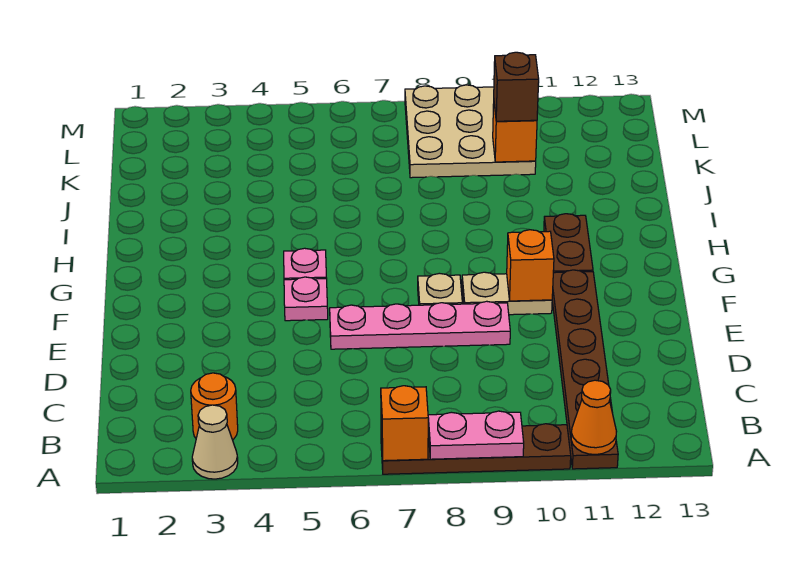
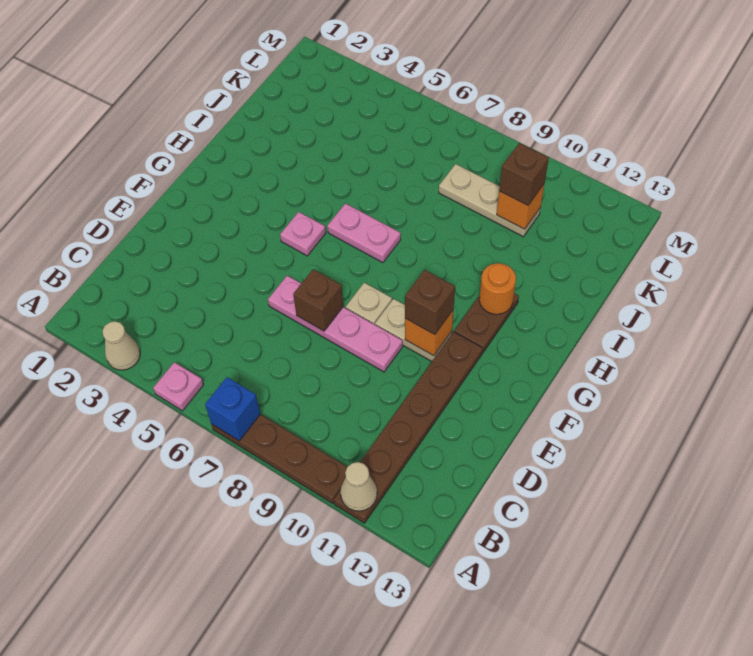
orange 1x1 brick [381,386,428,461] -> blue 1x1 brick [205,377,260,441]
pink 1x2 plate [428,411,524,459] -> pink 1x2 plate moved to [327,203,401,263]
orange 1x1 cone [571,380,617,455] -> tan 1x1 cone [340,462,377,511]
orange 1x1 round brick [191,373,238,440] -> orange 1x1 round brick moved to [479,263,516,314]
none -> brown 1x1 brick [293,269,343,331]
pink 1x1 plate [284,277,328,321] -> pink 1x1 plate moved to [153,362,203,411]
none -> brown 1x1 brick [405,270,455,335]
tan 3x3 plate [405,85,536,178] -> tan 1x3 plate [439,164,541,237]

